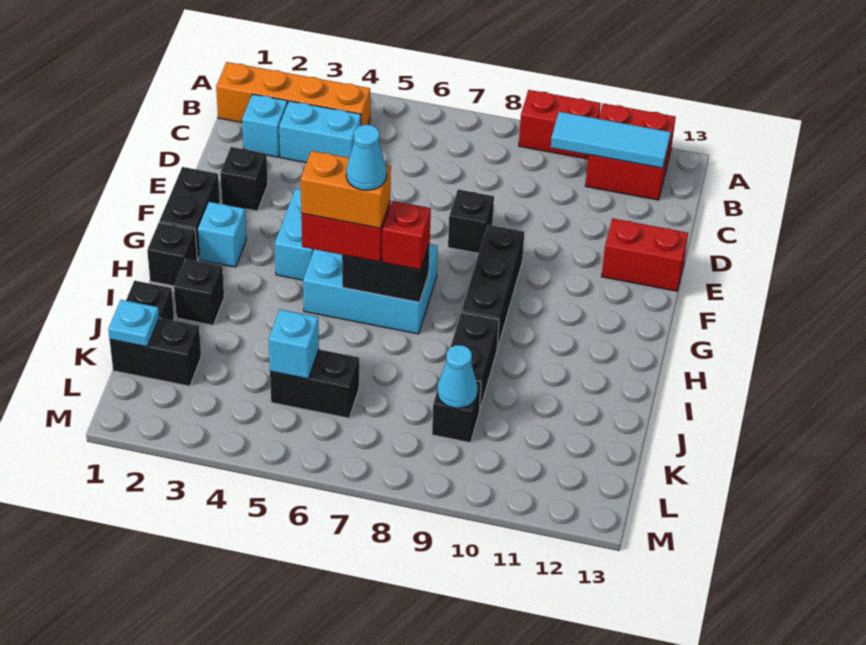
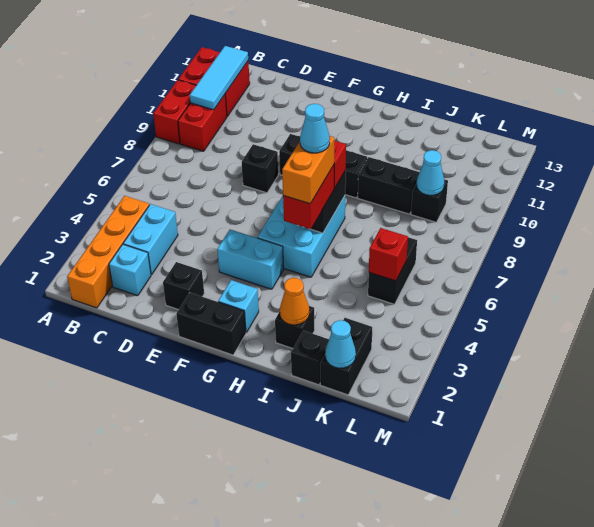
red 1x2 brick [602,218,688,291] -> red 1x2 brick moved to [178,95,227,151]
black 1x1 brick [147,223,197,286] -> none
none -> orange 1x1 cone [280,278,309,325]
cyan 1x1 plate [108,300,159,347] -> cyan 1x1 cone [325,320,356,368]
cyan 1x1 brick [269,310,319,379] -> red 1x1 brick [369,228,408,281]

